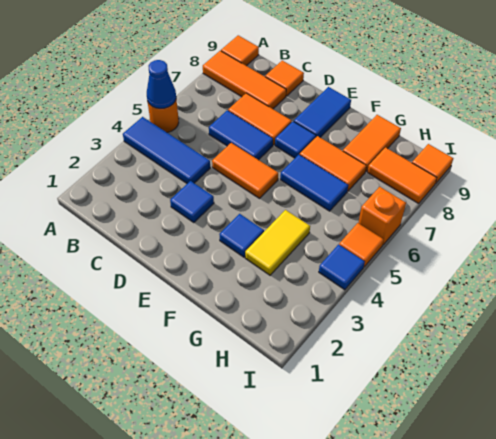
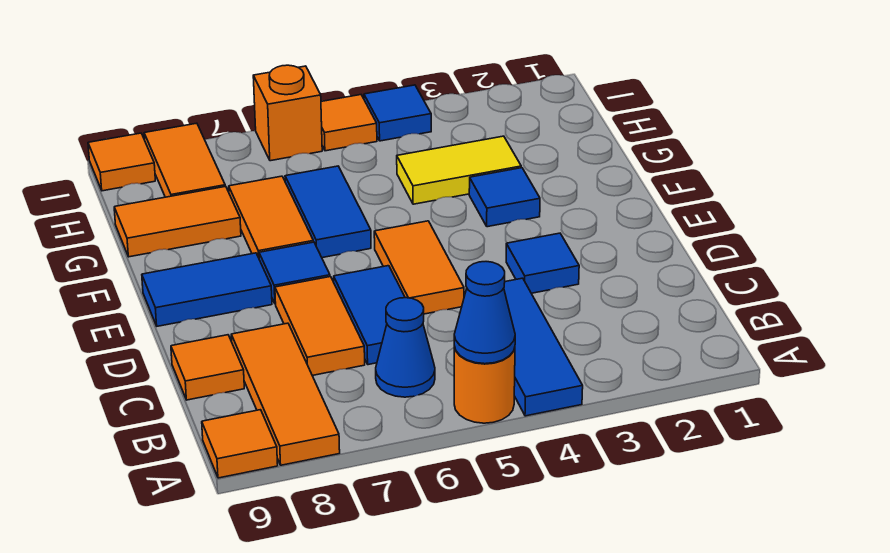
none -> blue 1x1 cone [376,298,435,397]

